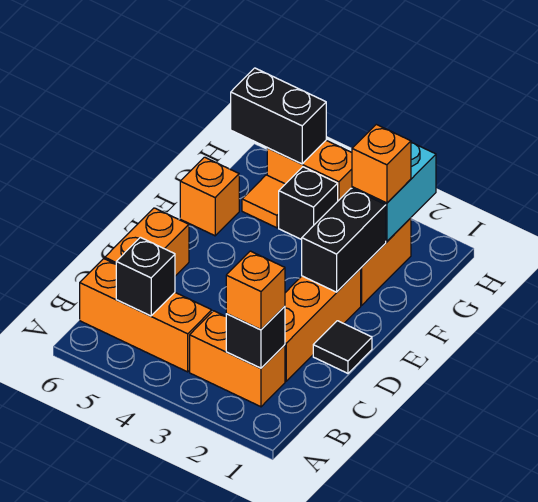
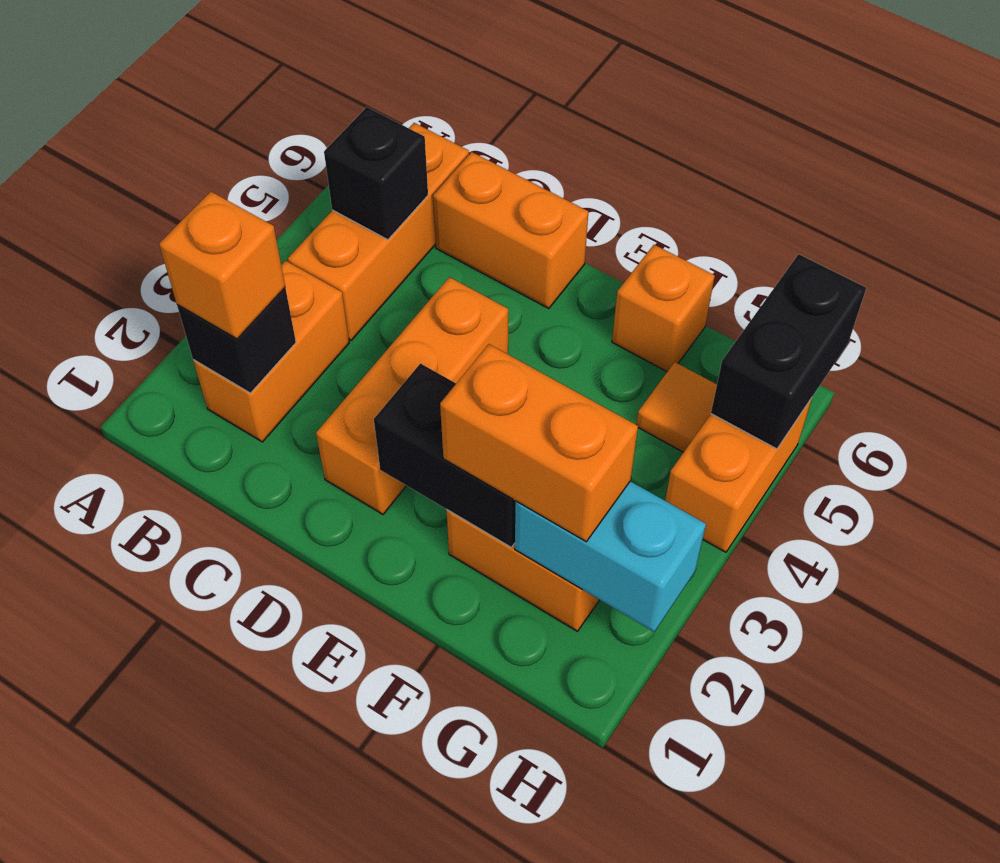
orange 1x3 brick [285,269,361,381] -> orange 1x3 brick turned to [316,277,508,514]
black 1x1 tile [313,321,372,373] -> none
orange 1x1 brick [352,125,411,203] -> orange 1x2 brick [440,344,638,542]
black 1x1 brick [279,167,338,240] -> none

